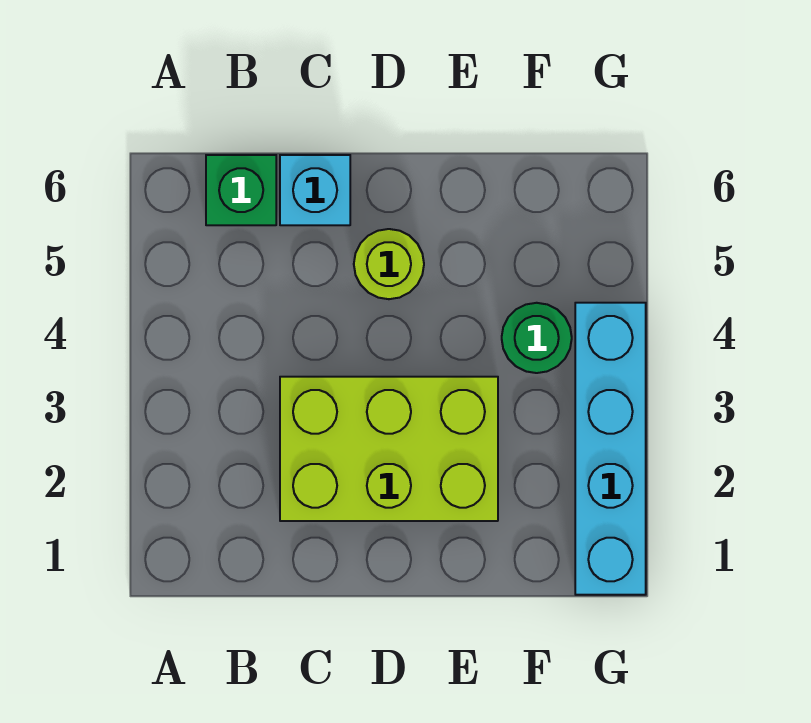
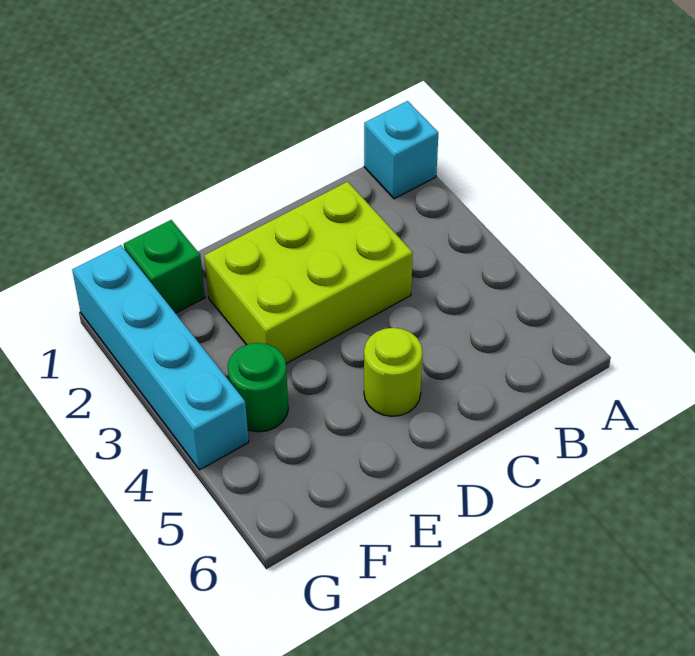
green 1x1 brick [206,155,276,225] -> green 1x1 brick moved to [124,220,205,313]
cyan 1x1 brick [280,155,350,225] -> cyan 1x1 brick moved to [364,101,438,199]

